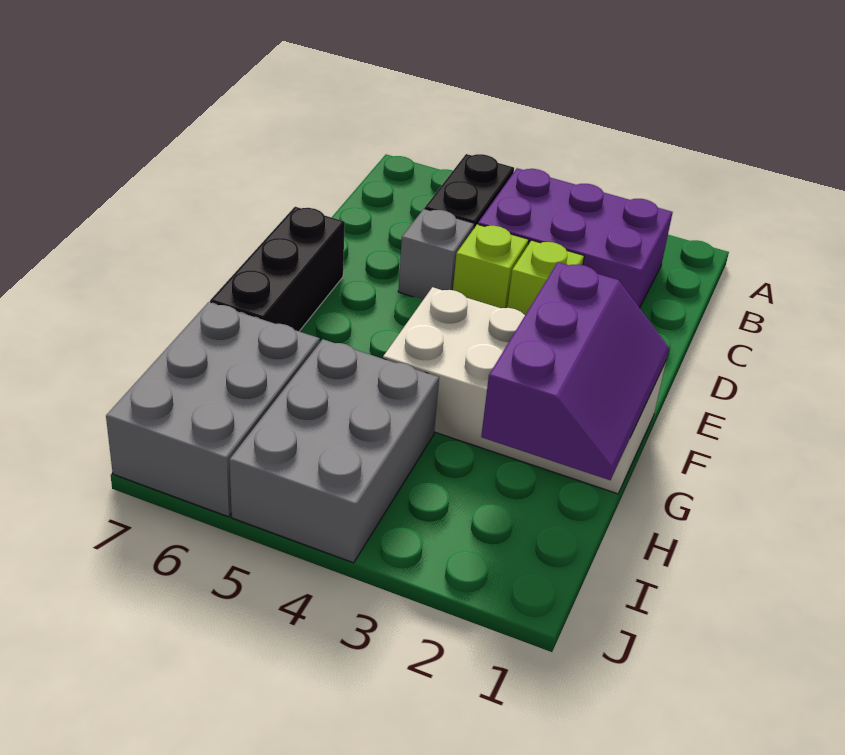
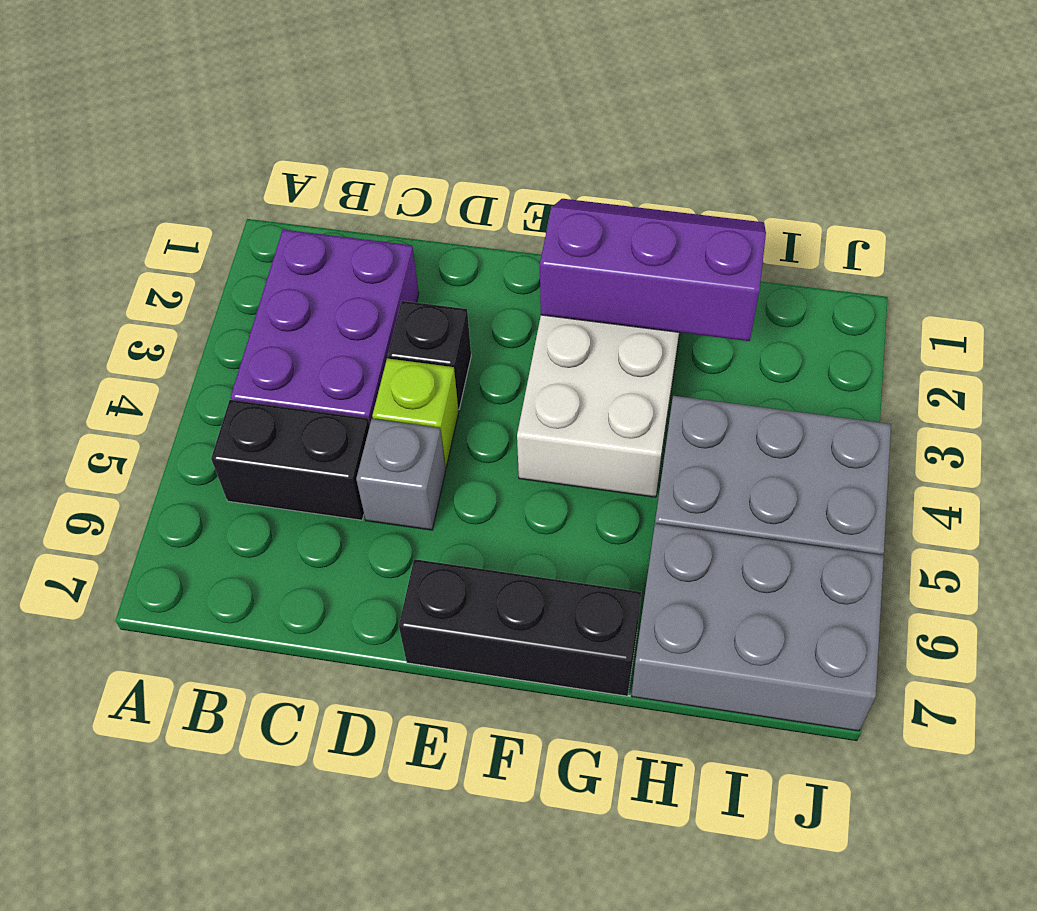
lime 1x1 brick [507,240,584,315] -> black 1x1 brick [388,301,471,410]

